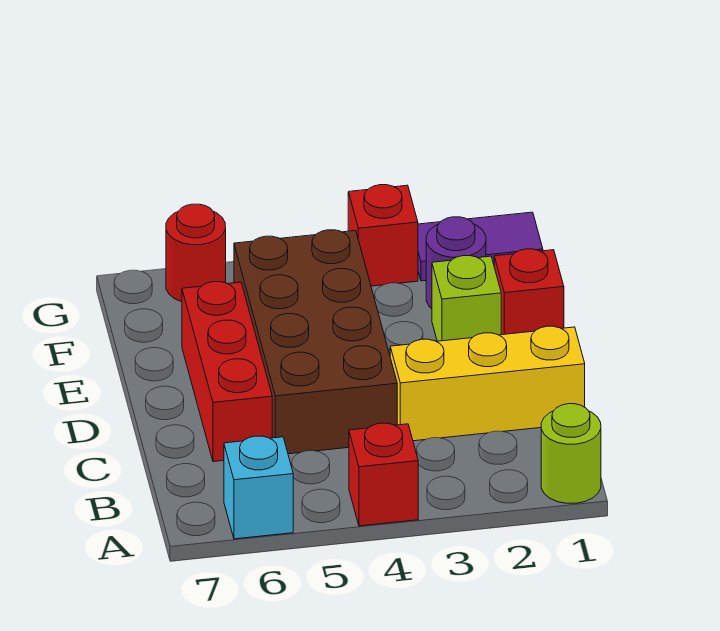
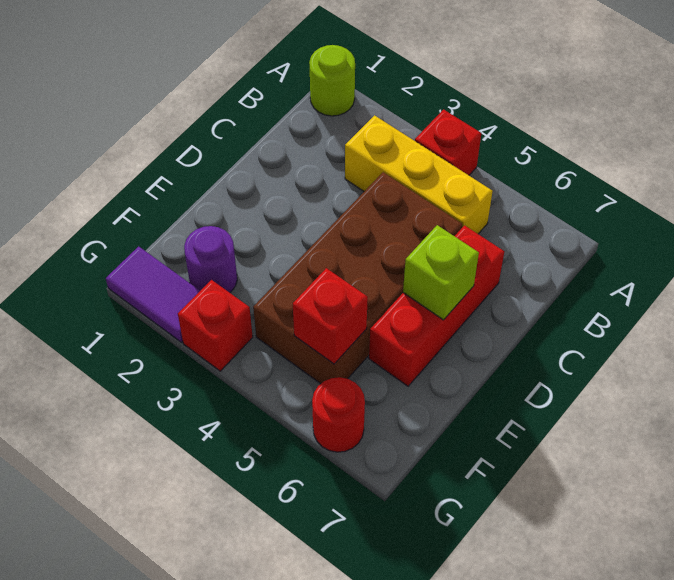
cyan 1x1 brick [224,436,293,539] -> none
yellow 1x3 brick [390,326,585,441] -> yellow 1x3 brick moved to [345,115,493,234]
red 1x1 brick [494,249,564,335] -> red 1x1 brick moved to [293,268,368,364]
lime 1x1 brick [432,256,501,341] -> lime 1x1 brick moved to [403,225,479,320]

